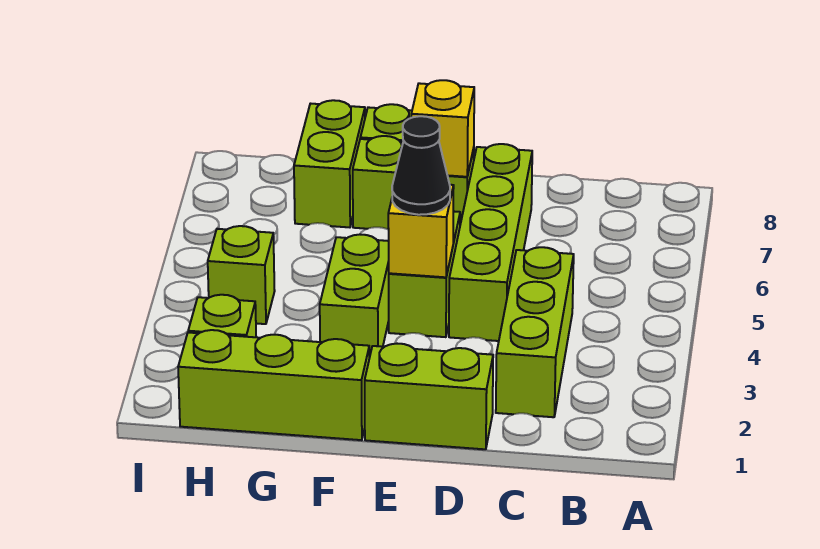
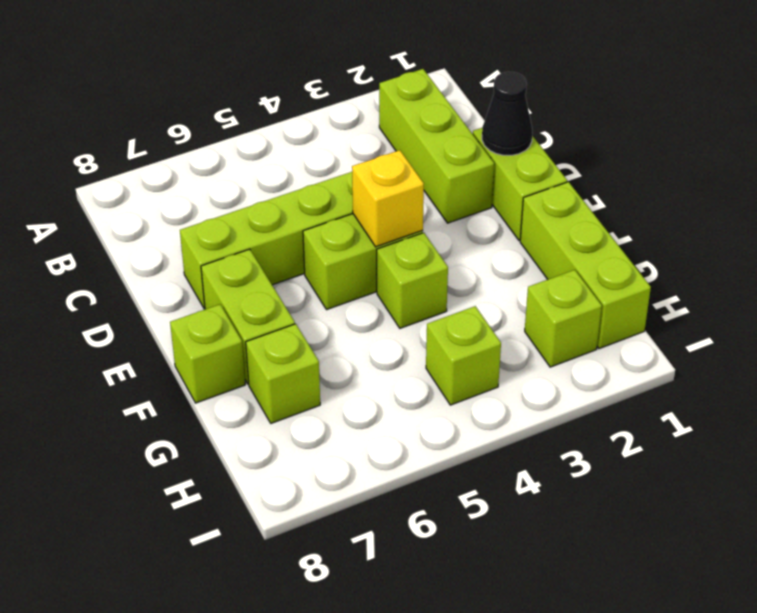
lime 1x3 brick [496,247,574,417] -> lime 1x3 brick turned to [379,69,494,223]
black 1x1 cone [392,116,450,215] -> black 1x1 cone moved to [482,72,532,155]
yellow 1x1 brick [411,80,474,177] -> none
lime 1x2 brick [320,235,389,358] -> lime 1x1 brick [377,233,448,328]
lime 1x2 brick [294,100,365,227] -> lime 1x1 brick [246,324,320,423]

